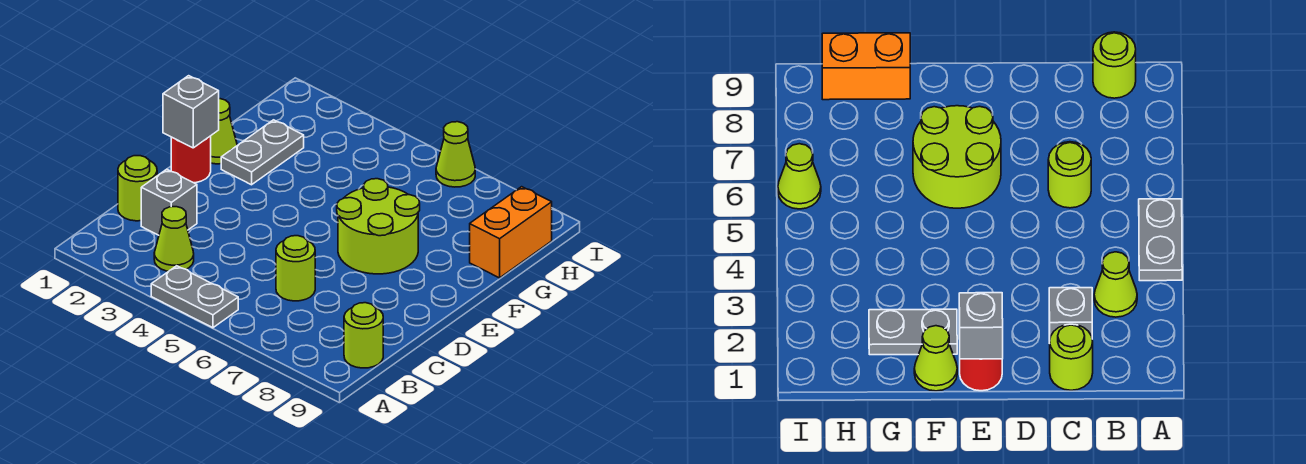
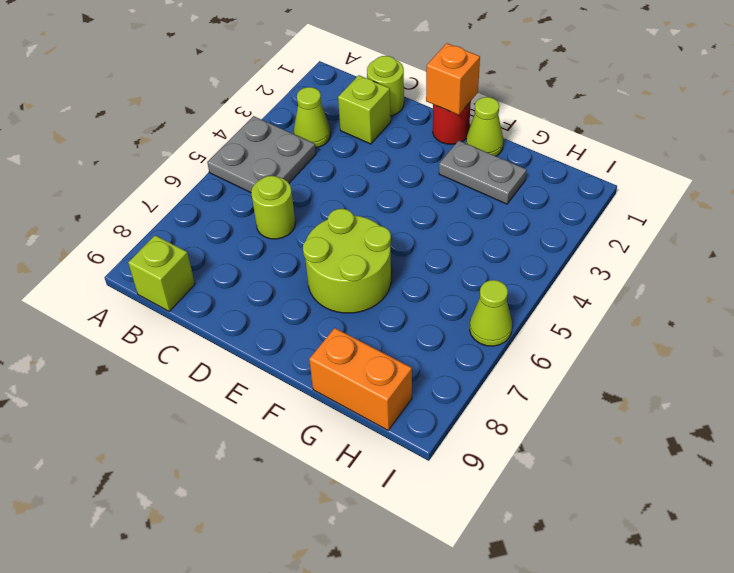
grey 1x2 plate [151,266,238,328] -> grey 2x2 plate [207,116,316,193]
lime 1x1 round brick [344,303,383,368] -> lime 1x1 brick [128,235,195,311]
grey 1x1 brick [141,169,197,235] -> lime 1x1 brick [338,75,391,144]
grey 1x1 brick [163,76,219,148] -> orange 1x1 brick [426,43,480,115]

